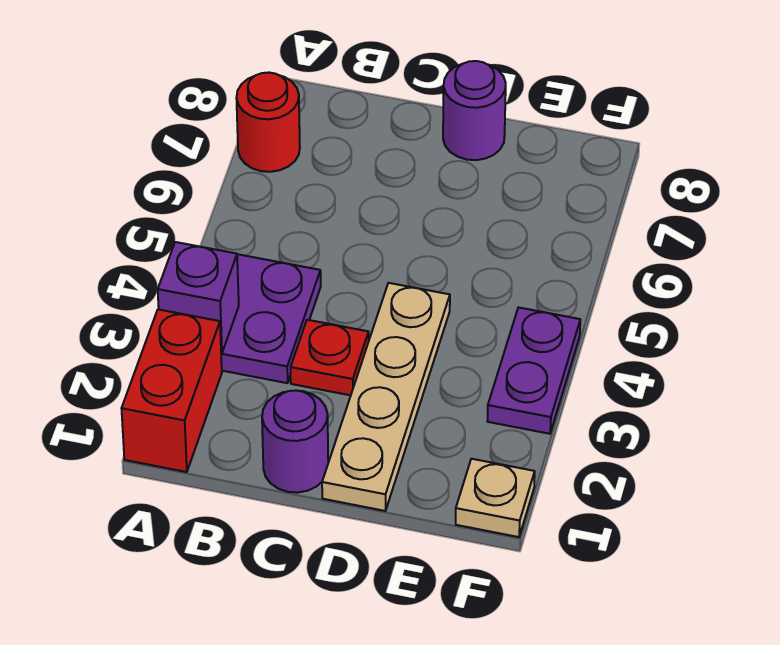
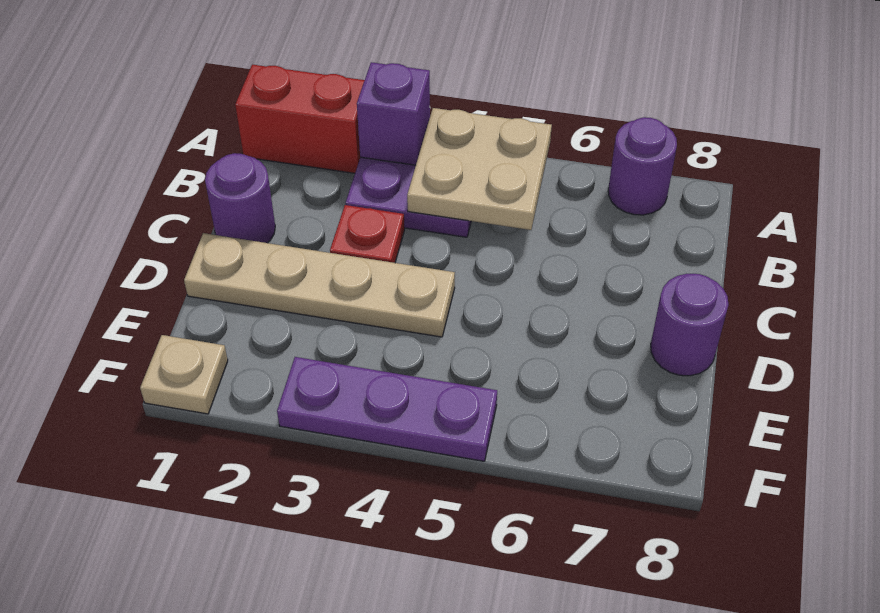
none -> tan 2x2 plate [407,108,552,230]
red 1x1 round brick [236,73,300,172] -> purple 1x1 round brick [608,117,677,215]
purple 1x2 plate [487,307,580,434] -> purple 1x3 plate [277,357,497,461]

